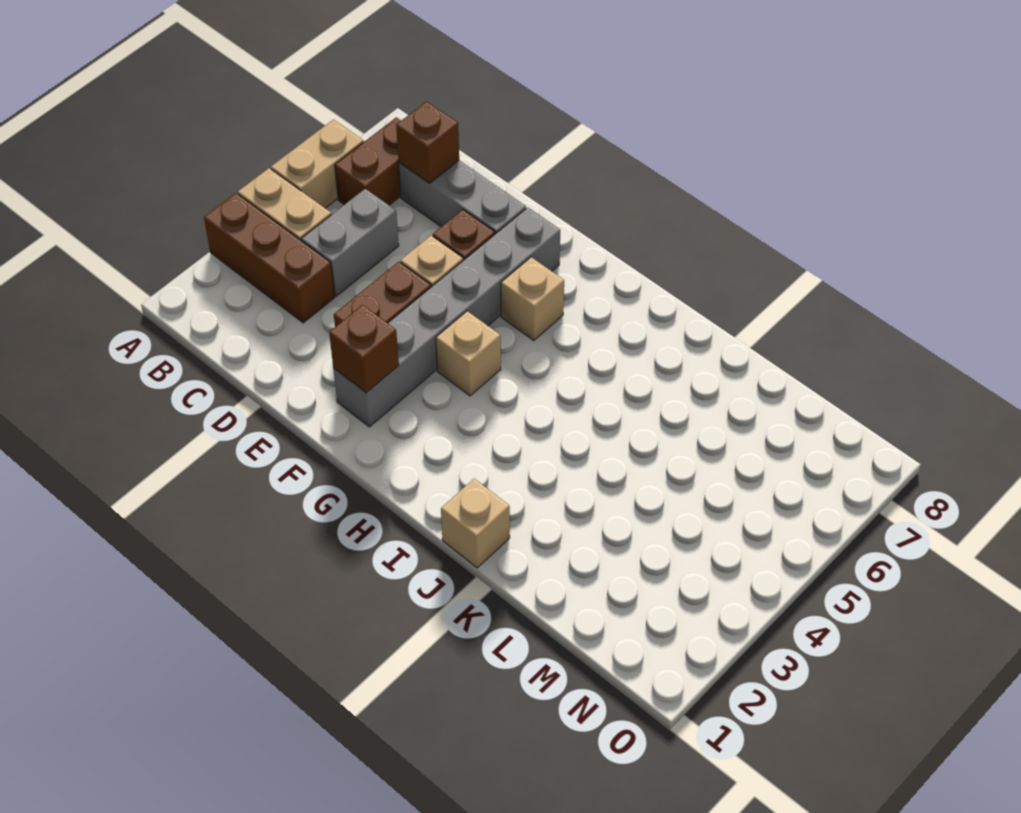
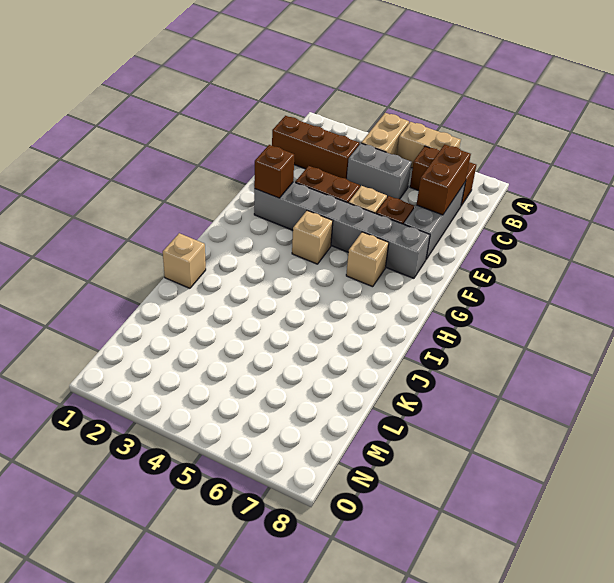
brown 1x3 brick [204,193,335,323] -> brown 1x3 brick turned to [272,116,359,179]
brown 1x1 brick [396,101,459,183] -> brown 1x2 brick [417,145,471,215]

